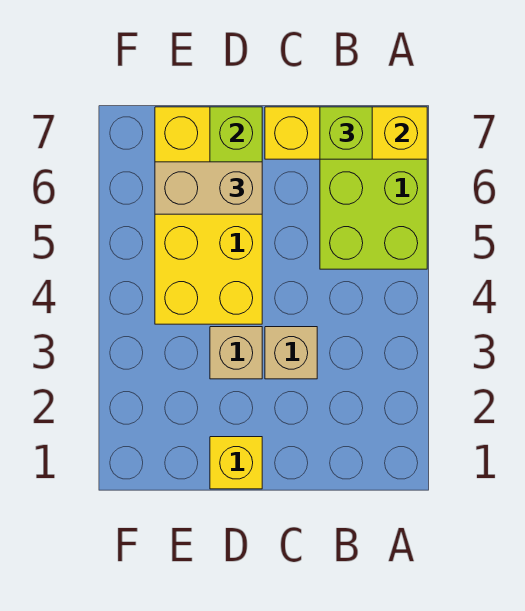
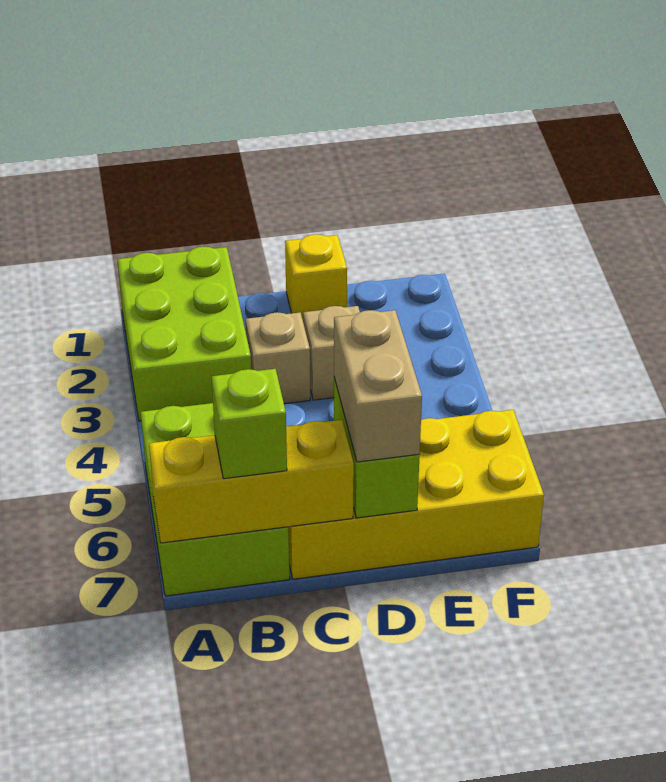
none -> lime 2x3 brick [117,247,251,421]
yellow 2x4 brick [155,107,262,324] -> yellow 2x4 brick turned to [288,410,544,579]
tan 1x2 brick [155,162,262,214] -> tan 1x2 brick turned to [334,310,422,462]

